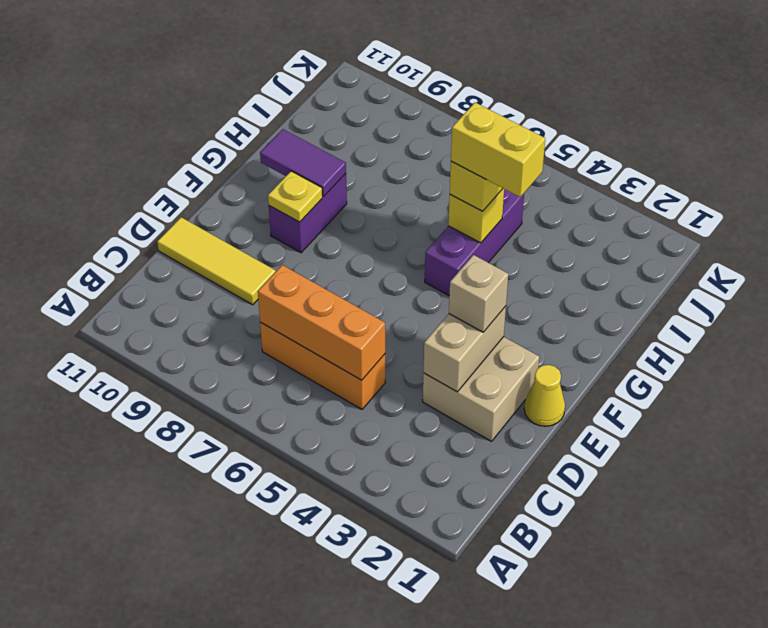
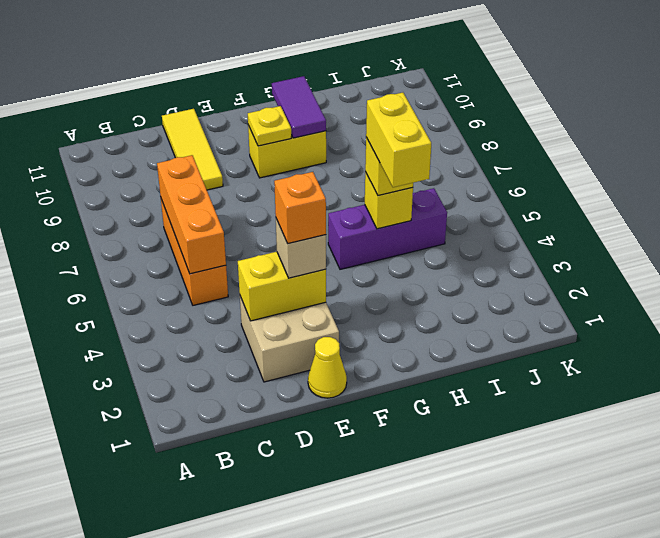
tan 1x2 brick [423,306,506,392] -> yellow 1x2 brick [238,252,326,321]
none -> orange 1x1 brick [274,172,326,244]
purple 1x2 brick [269,174,347,253] -> yellow 1x2 brick [248,125,326,178]

